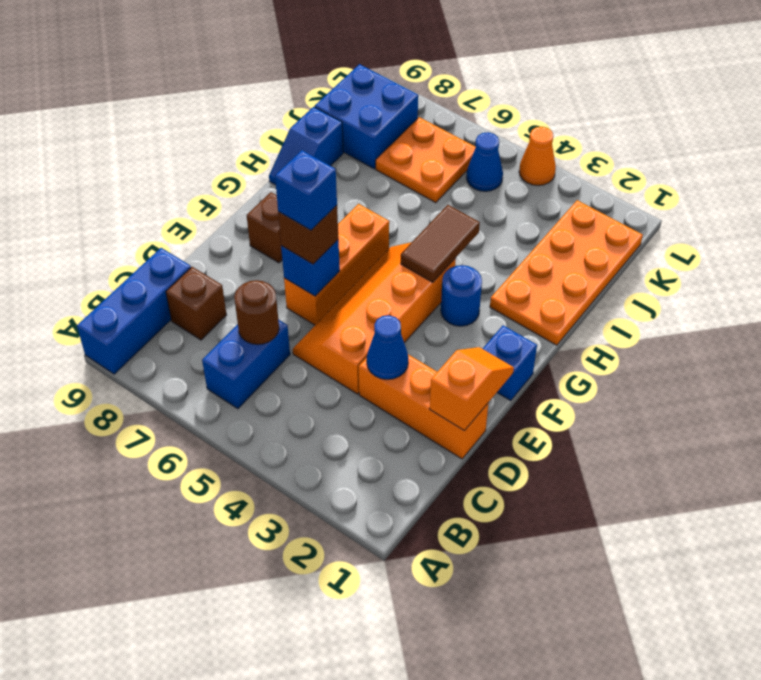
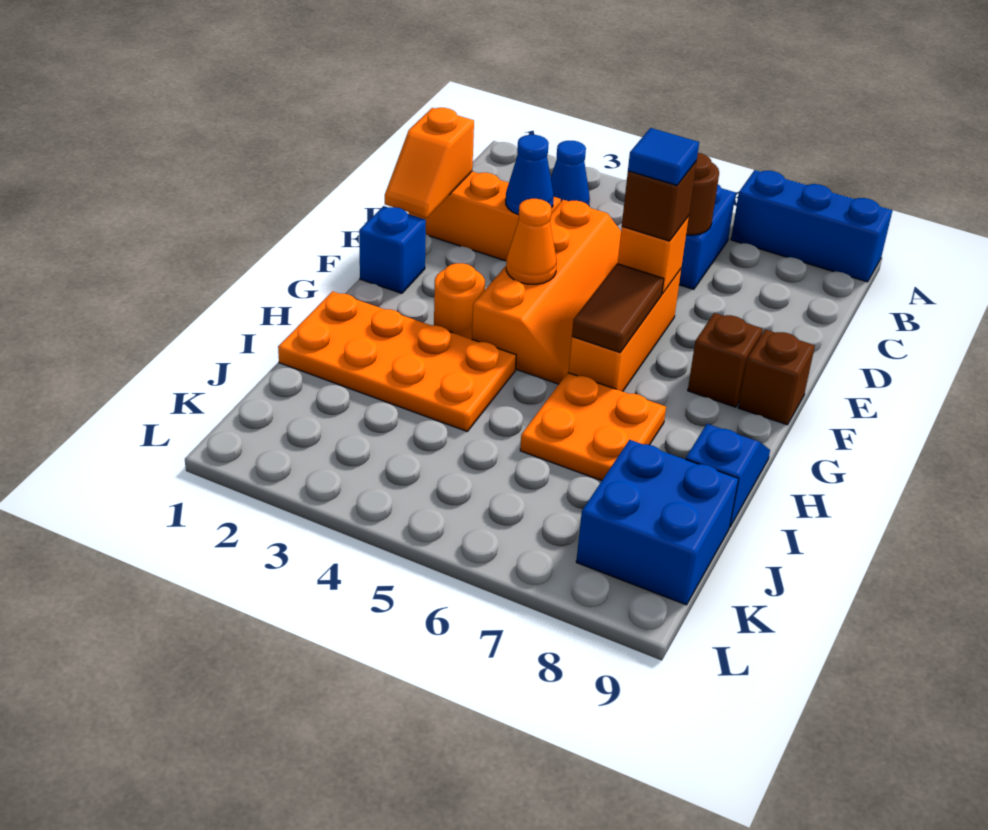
blue 1x3 brick [77,248,191,374] -> blue 1x3 brick turned to [731,170,892,282]
brown 1x1 brick [166,267,226,340] -> brown 1x1 brick moved to [738,330,815,425]
blue 1x1 brick [281,240,340,296] -> orange 1x1 brick [618,217,689,294]
blue 1x1 brick [275,150,337,230] -> blue 1x1 tile [628,128,699,185]
blue 1x1 round brick [441,265,482,326] -> orange 1x1 round brick [434,263,485,339]
brown 1x2 tile [401,205,480,282] -> brown 1x2 tile moved to [572,264,664,352]
orange 2x4 plate [490,200,643,345] -> orange 2x4 plate turned to [278,291,516,432]
orange 2x2 plate [376,117,476,203] -> orange 2x2 plate moved to [520,373,666,481]
blue 1x1 cone [466,132,503,191] -> blue 1x1 cone moved to [551,141,590,205]
orange 1x1 cone [519,127,556,185] -> orange 1x1 cone moved to [506,199,557,284]

